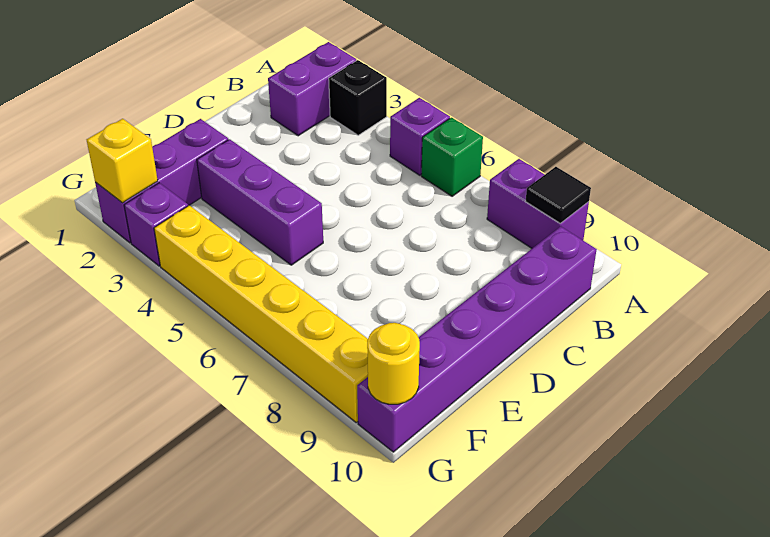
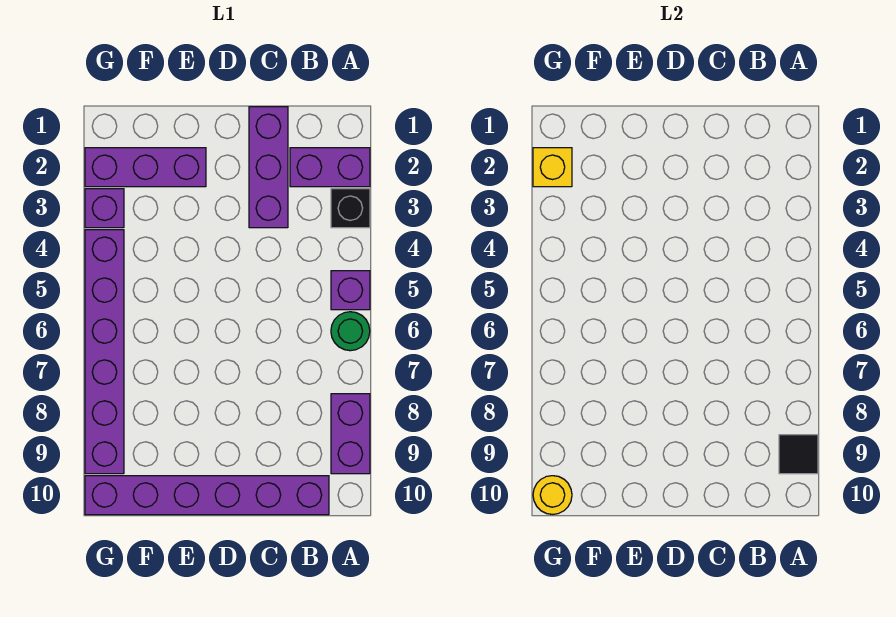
green 1x1 brick [421,118,483,196] -> green 1x1 round brick [331,312,370,351]
purple 1x3 brick [197,139,323,265] -> purple 1x3 brick moved to [249,107,288,228]
yellow 1x6 brick [154,205,368,422] -> purple 1x6 brick [85,230,124,474]

